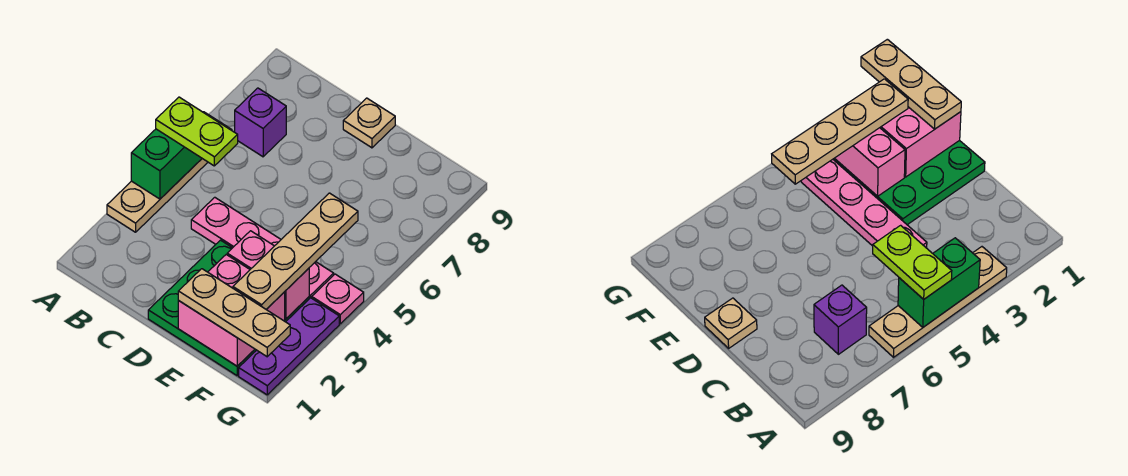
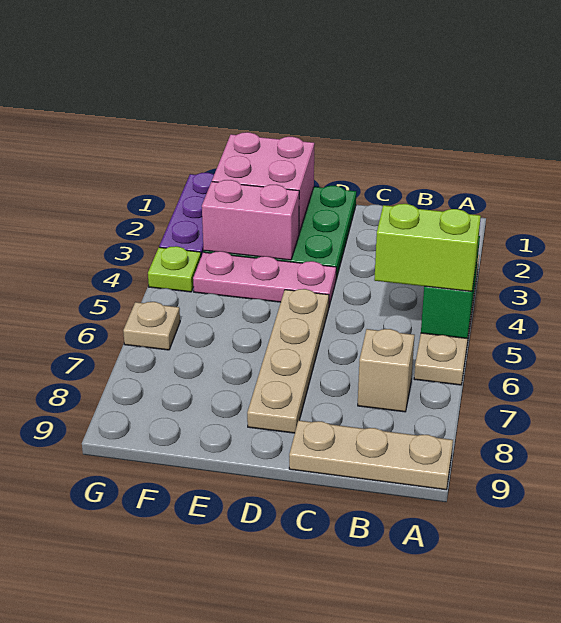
lime 1x2 plate [156,97,238,166] -> lime 1x2 brick [374,204,481,292]
purple 1x1 brick [235,88,286,157] -> tan 1x1 brick [358,329,415,412]
pink 1x4 plate [191,197,334,299] -> pink 1x3 plate [193,251,336,306]
tan 1x1 plate [343,98,395,148] -> tan 1x1 plate moved to [123,302,180,350]
tan 1x3 plate [178,269,290,357] -> tan 1x3 plate moved to [289,420,453,490]
tan 1x4 plate [233,193,358,310] -> tan 1x4 plate moved to [247,289,329,433]
pink 1x1 plate [312,274,364,324] -> lime 1x1 plate [148,246,201,292]

